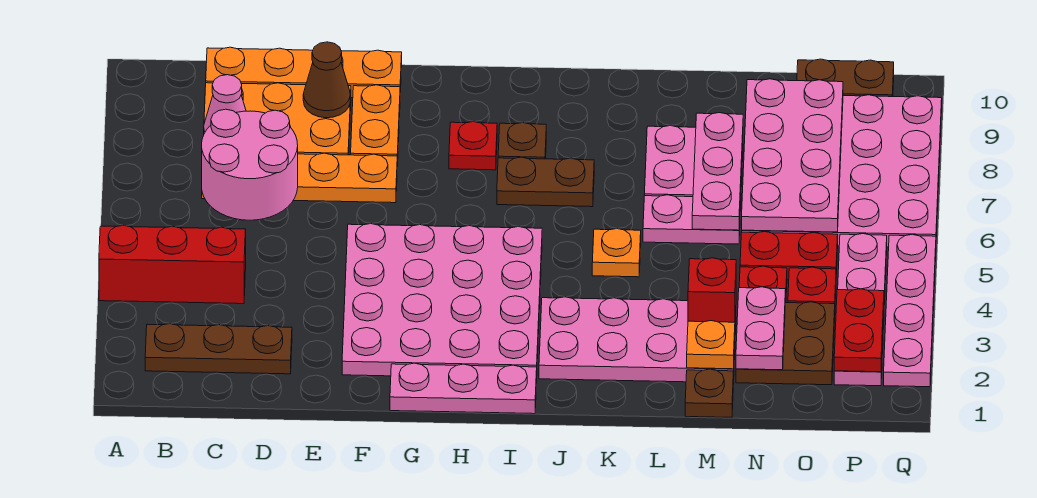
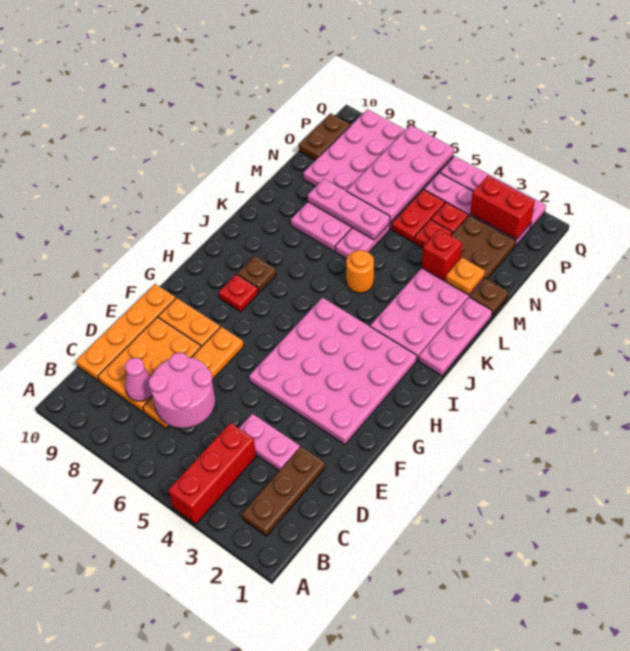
brown 1x1 cone [303,42,350,118] -> none
pink 1x3 plate [390,363,537,414] -> pink 1x3 plate moved to [419,297,492,376]
brown 1x2 plate [497,157,594,207] -> none
orange 1x1 plate [592,229,641,277] -> orange 1x1 round brick [346,250,374,293]
pink 1x2 plate [736,287,786,370] -> pink 1x2 plate moved to [239,414,300,471]
pink 2x4 plate [742,79,843,232] -> pink 2x4 plate turned to [347,125,454,222]
red 1x2 plate [834,289,884,372] -> red 1x2 brick [470,176,535,239]

